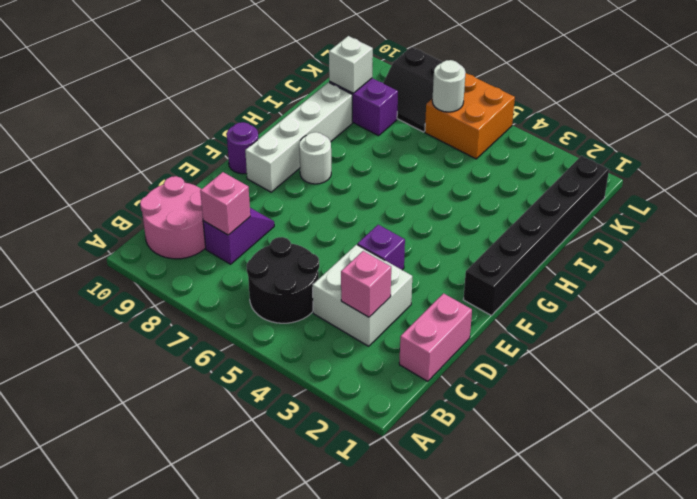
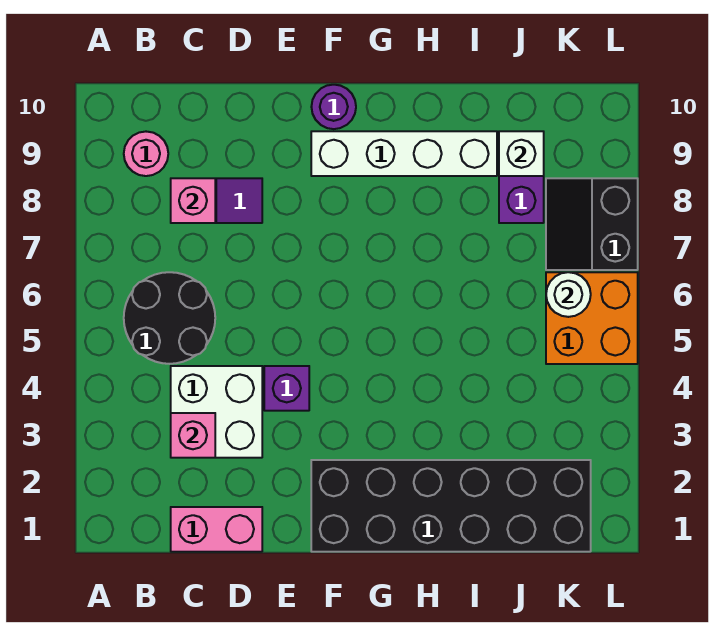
pink 2x2 round brick [140,176,206,259] -> pink 1x1 round brick [124,132,168,176]
black 1x6 brick [463,156,609,315] -> black 2x6 brick [311,460,591,552]
white 1x1 round brick [299,132,331,184] -> none

